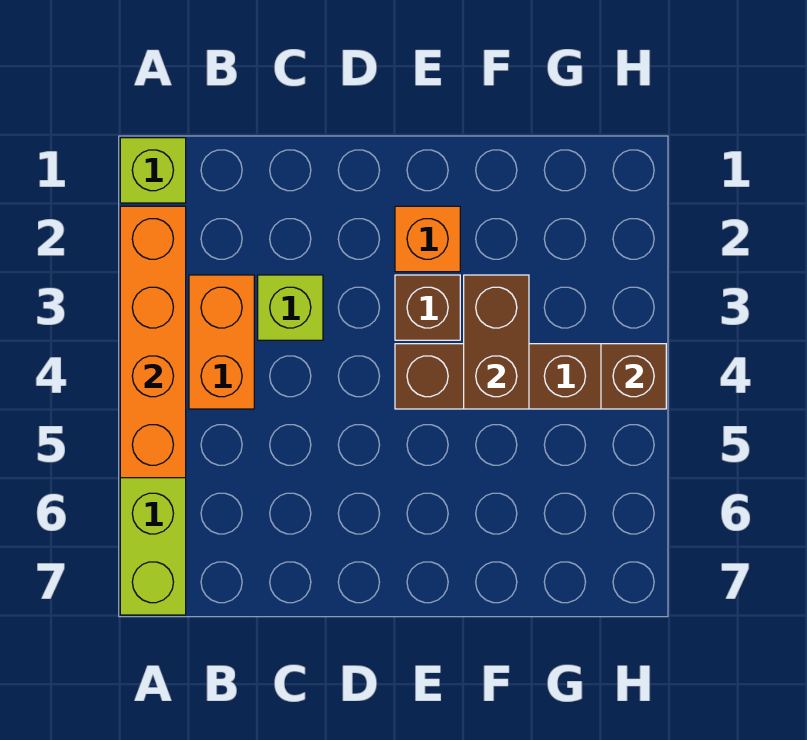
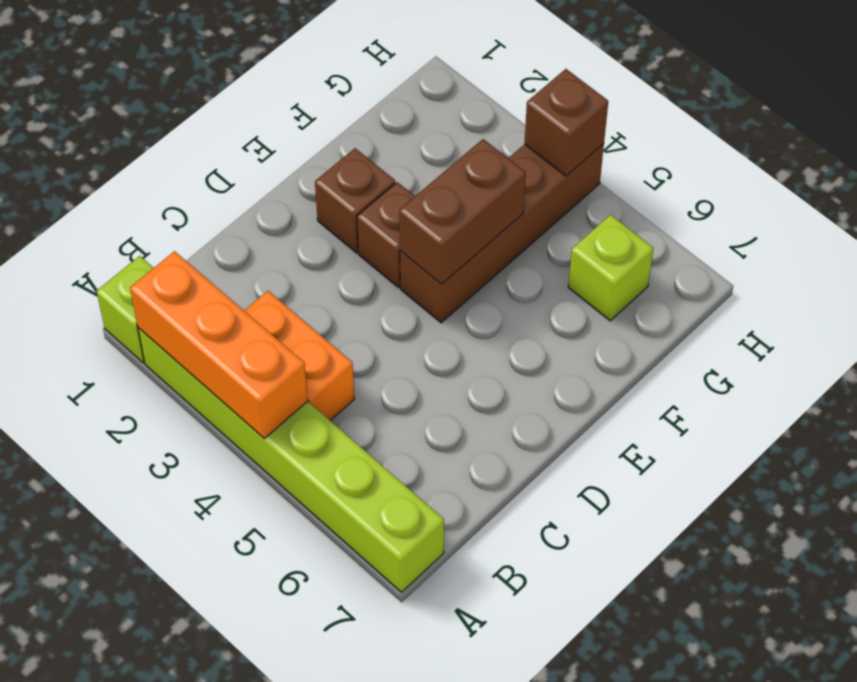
orange 1x4 brick [120,206,186,478] -> orange 1x3 brick [130,251,308,438]
lime 1x1 brick [258,275,323,340] -> lime 1x1 brick moved to [568,215,653,321]
orange 1x1 brick [395,206,460,272] -> brown 1x1 brick [315,148,395,253]
brown 1x2 brick [464,275,529,409] -> brown 1x2 brick turned to [399,139,526,284]

